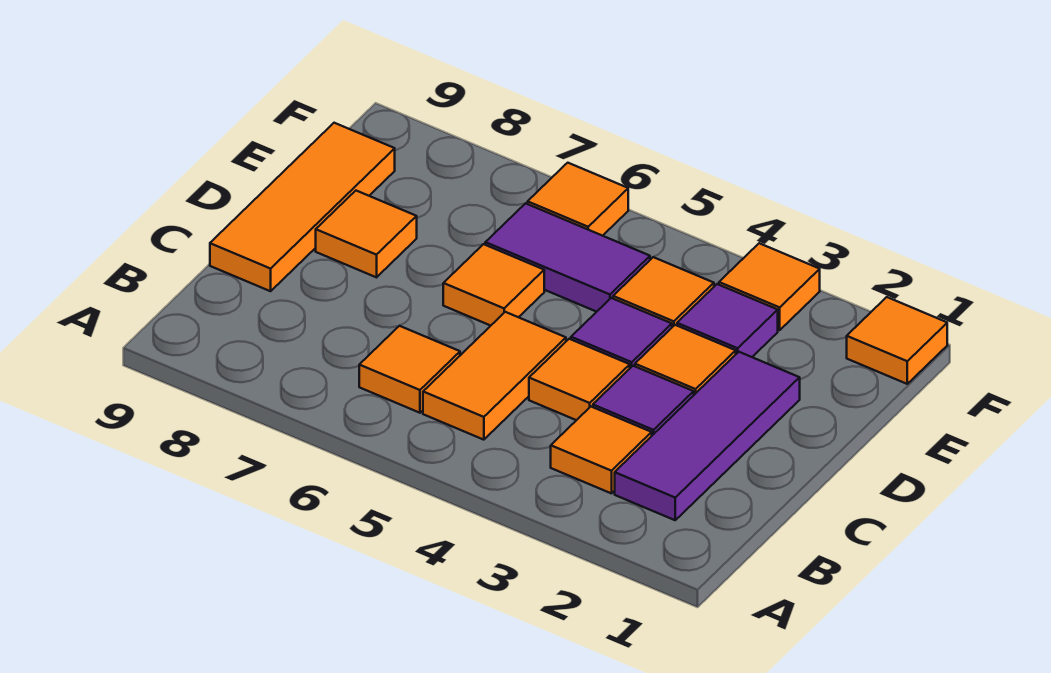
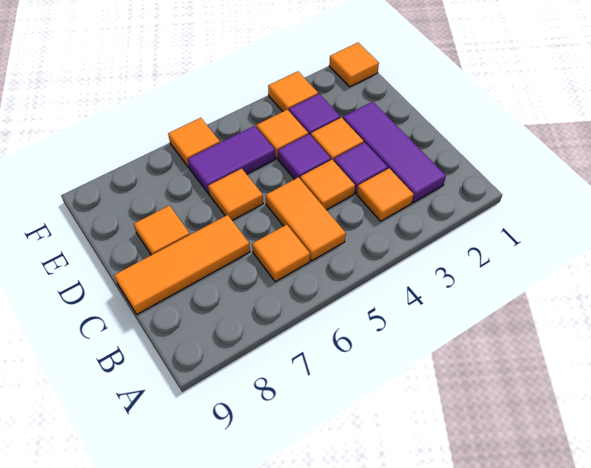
orange 1x3 tile [210,123,395,291] -> orange 1x3 tile turned to [114,215,250,314]

